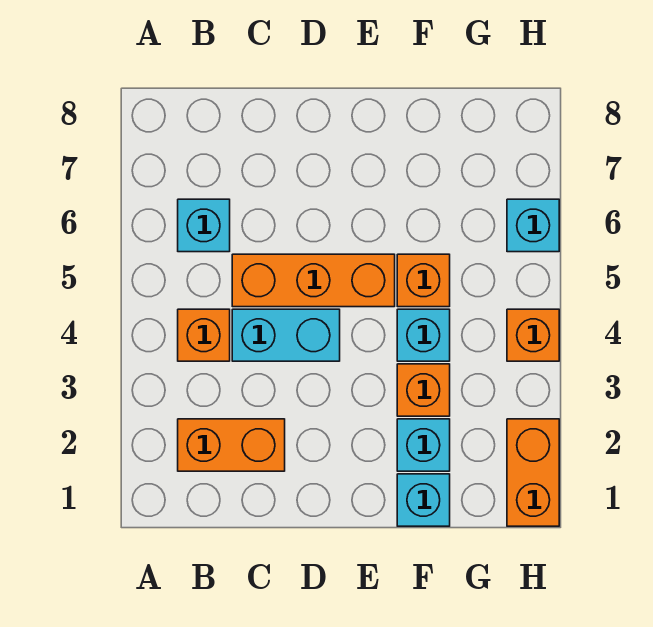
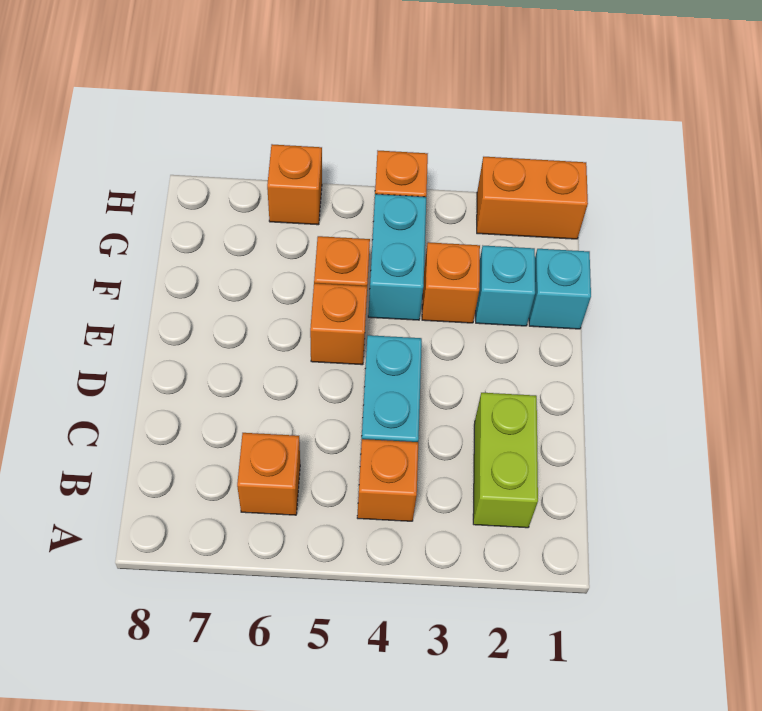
orange 1x2 brick [178,419,285,471] -> lime 1x2 brick [473,393,538,528]
cyan 1x1 brick [178,199,230,252] -> orange 1x1 brick [237,433,300,515]
orange 1x3 brick [232,254,395,307] -> orange 1x1 brick [310,283,367,365]
cyan 1x1 brick [397,309,450,361] -> cyan 1x2 brick [368,194,426,320]
cyan 1x1 brick [507,199,559,252] -> orange 1x1 brick [267,144,322,225]

